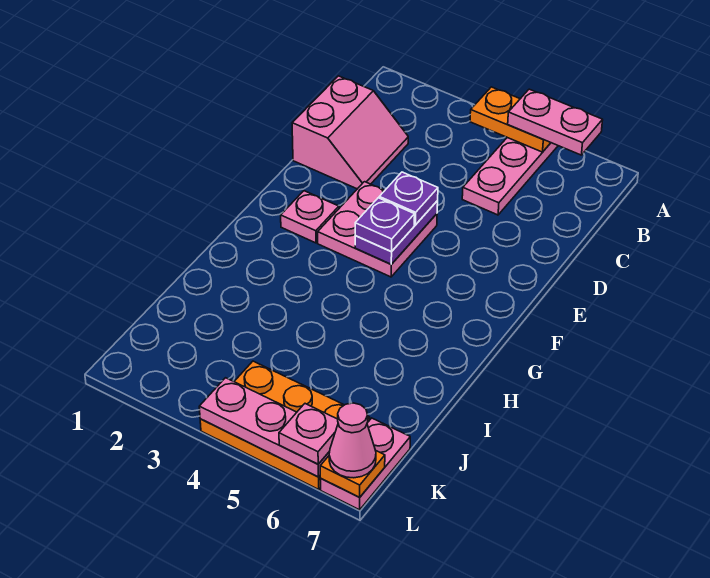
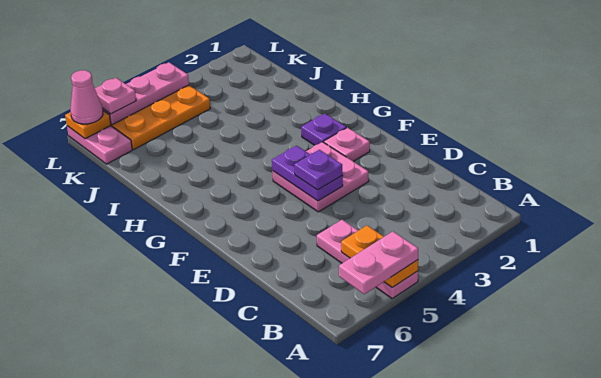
orange 1x2 plate [470,87,551,152] -> orange 1x2 plate turned to [341,226,418,287]
pink 2x2 slope [292,76,408,189] -> none
purple 1x1 plate [355,198,415,251] -> purple 1x1 plate moved to [301,113,346,145]

